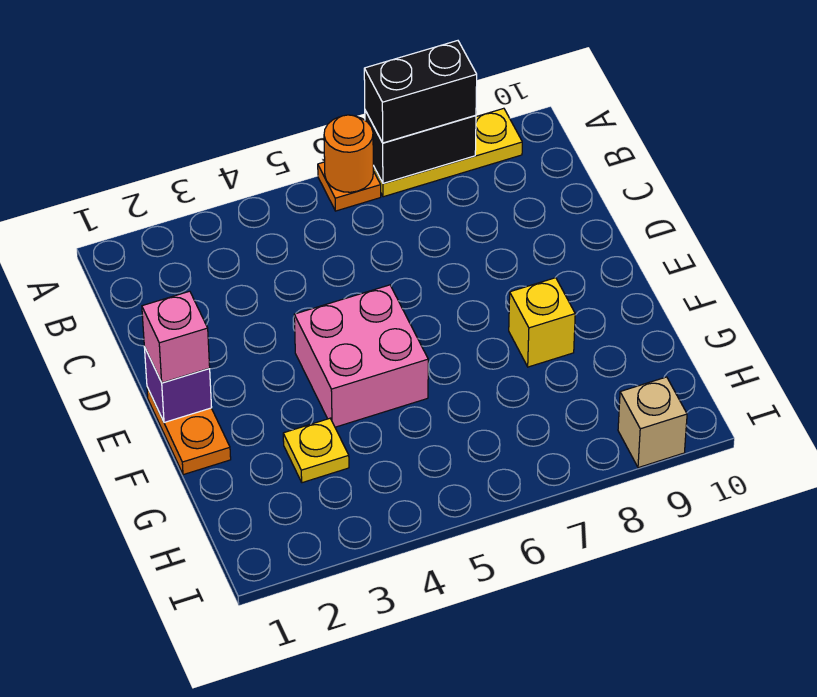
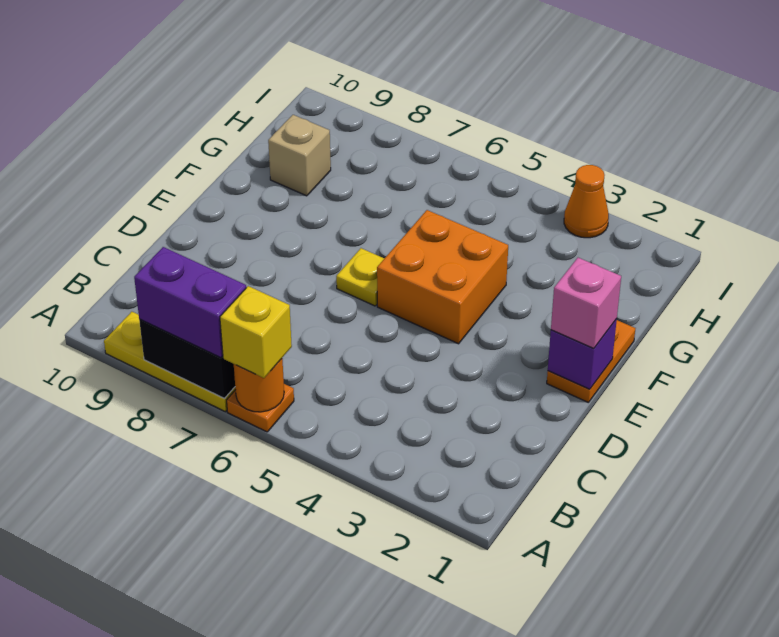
black 1x2 brick [364,41,477,143] -> purple 1x2 brick [134,247,246,358]
pink 2x2 brick [294,285,428,427] -> orange 2x2 brick [377,210,508,344]
yellow 1x1 brick [509,278,575,367] -> yellow 1x1 brick moved to [220,286,292,378]
yellow 1x1 plate [283,418,349,483] -> yellow 1x1 plate moved to [336,248,384,306]
none -> orange 1x1 cone [564,165,609,238]
tan 1x1 brick [618,377,687,468] -> tan 1x1 brick moved to [268,115,331,196]

